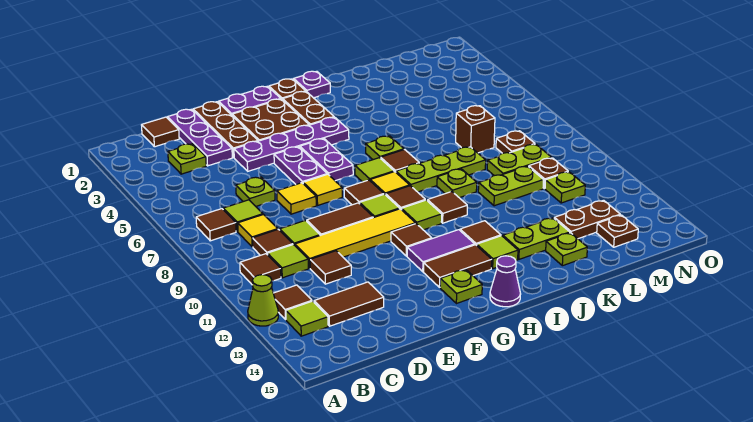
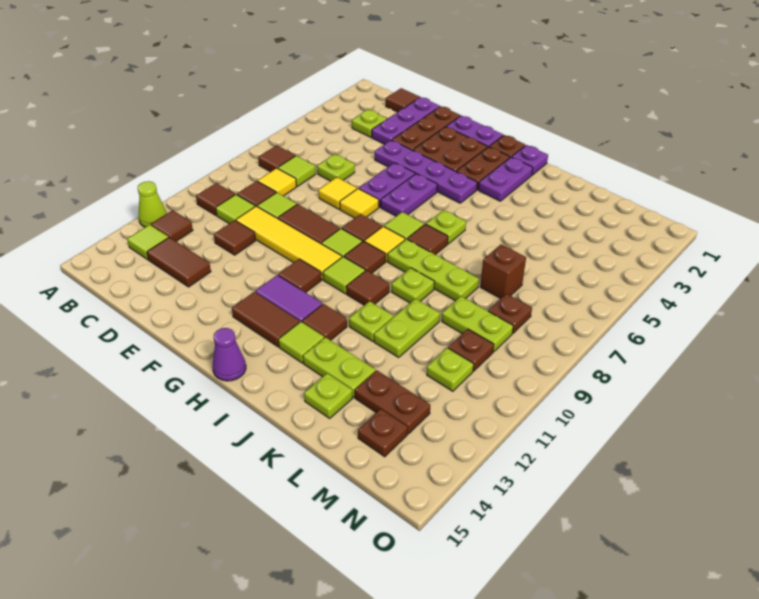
lime 1x1 plate [440,270,482,304] -> lime 1x1 plate moved to [349,301,393,341]
none -> purple 1x2 plate [478,157,533,201]
lime 1x2 plate [478,166,543,206] -> lime 1x2 plate turned to [374,299,440,357]

